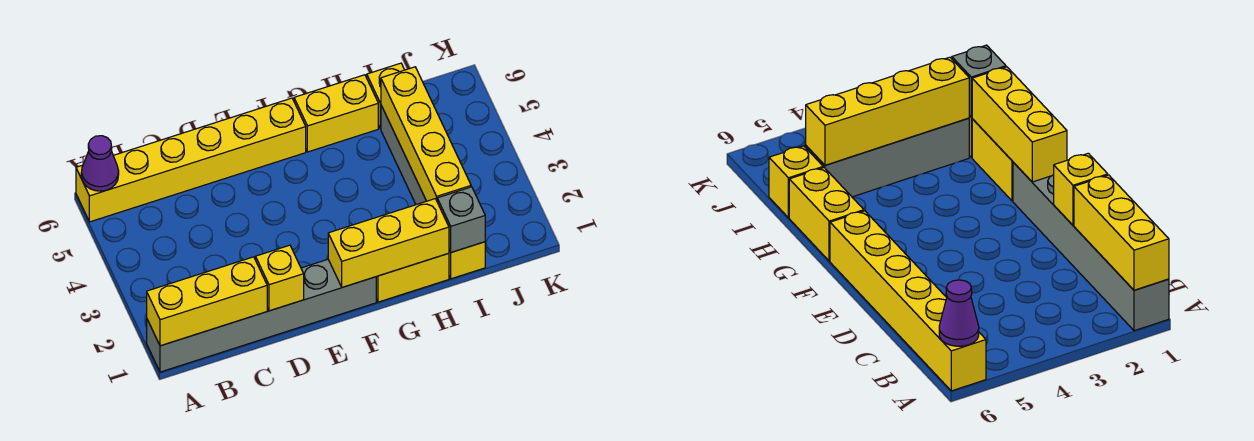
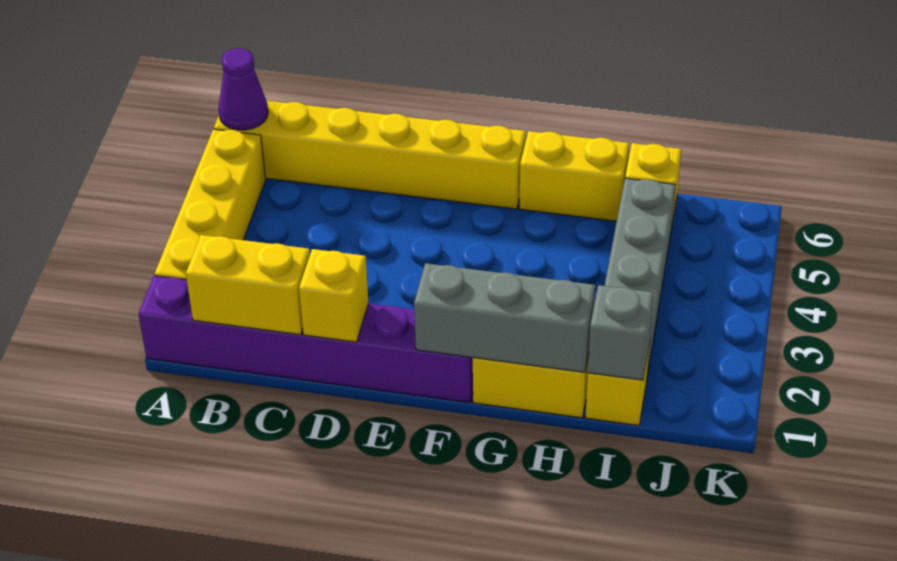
grey 1x6 brick [147,259,376,372] -> purple 1x6 brick [139,276,473,402]
yellow 1x3 brick [147,257,267,346] -> yellow 1x2 brick [186,235,310,335]
yellow 1x3 brick [328,199,449,287] -> grey 1x3 brick [414,263,595,372]
yellow 1x4 brick [381,67,471,201] -> yellow 1x4 brick moved to [155,129,266,280]

